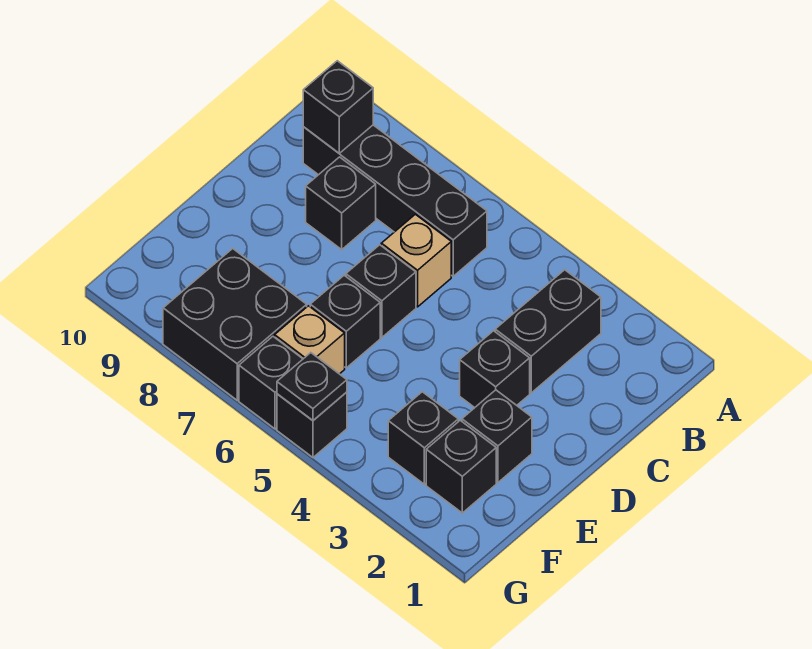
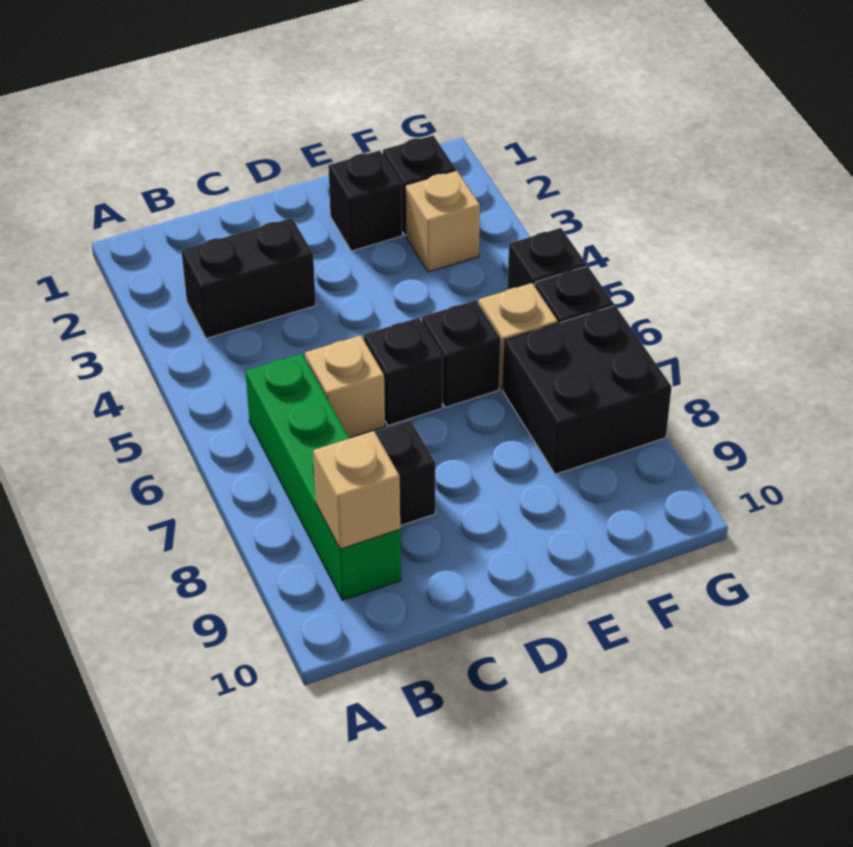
black 1x4 brick [303,125,487,276] -> green 1x4 brick [245,353,401,600]
black 1x1 brick [303,61,373,153] -> tan 1x1 brick [313,431,400,549]
black 1x1 brick [460,331,530,408] -> none
black 1x1 brick [388,392,458,484] -> tan 1x1 brick [405,171,480,272]
black 1x1 plate [277,353,347,420] -> none

